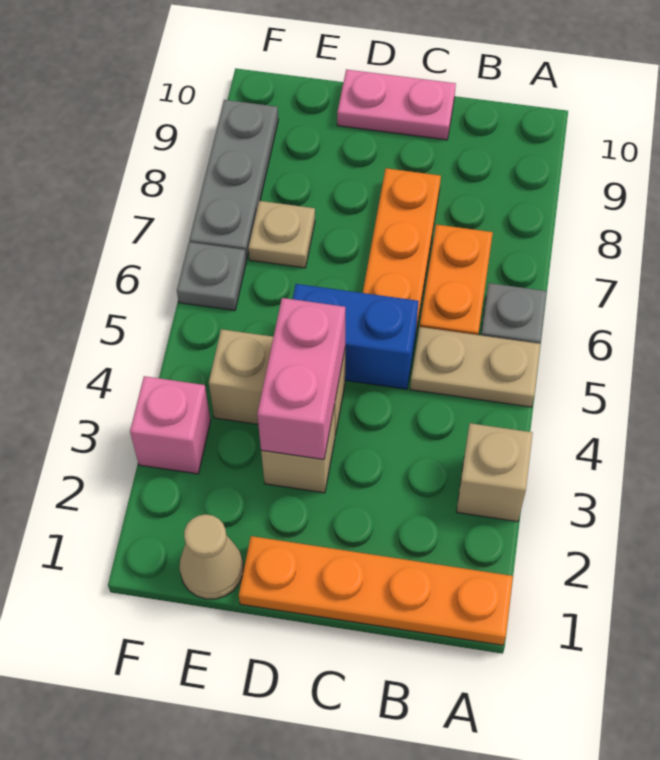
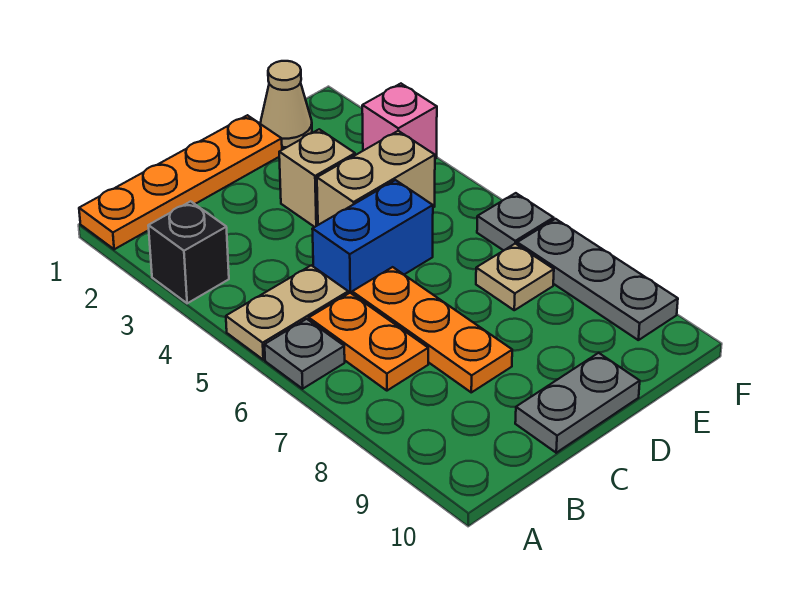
tan 1x1 brick [457,423,533,522] -> black 1x1 brick [148,201,229,303]
pink 1x2 plate [337,69,456,140] -> grey 1x2 plate [515,353,640,453]
pink 1x2 brick [257,298,345,460] -> none

